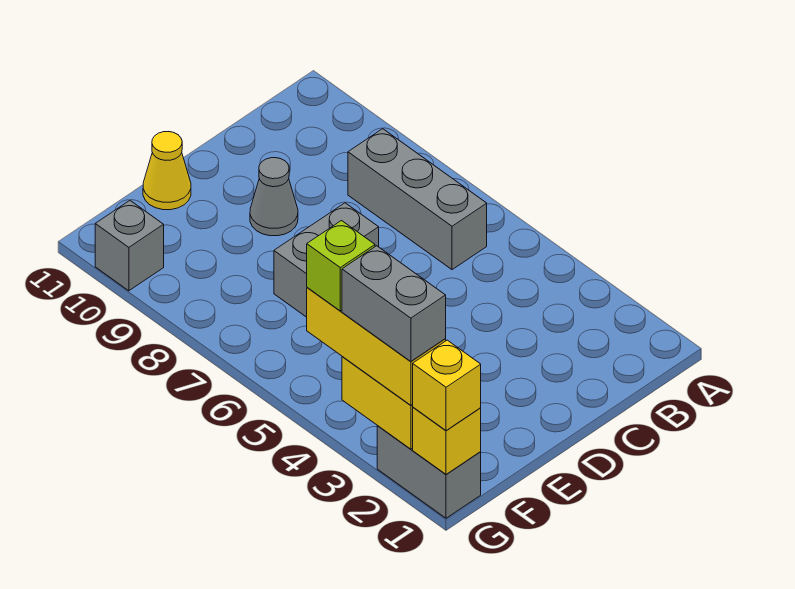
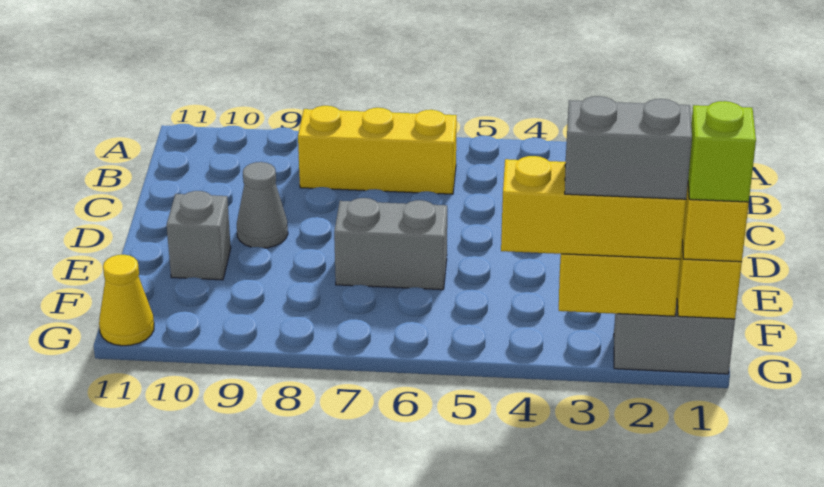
grey 1x3 brick [348,129,487,270] -> yellow 1x3 brick [298,106,457,194]
grey 1x2 brick [274,203,379,317] -> grey 1x2 brick turned to [334,198,447,290]
yellow 1x1 cone [143,132,191,210] -> yellow 1x1 cone moved to [99,255,154,346]
lime 1x1 brick [307,221,375,311] -> lime 1x1 brick moved to [688,101,756,202]
grey 1x1 brick [95,201,164,291] -> grey 1x1 brick moved to [167,191,231,280]

